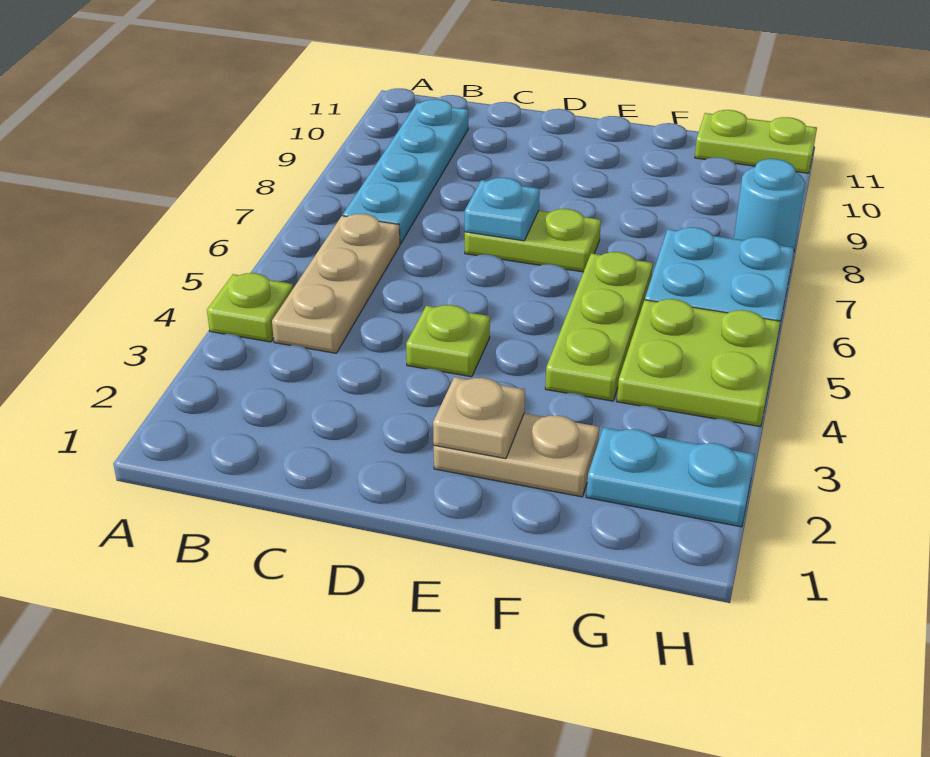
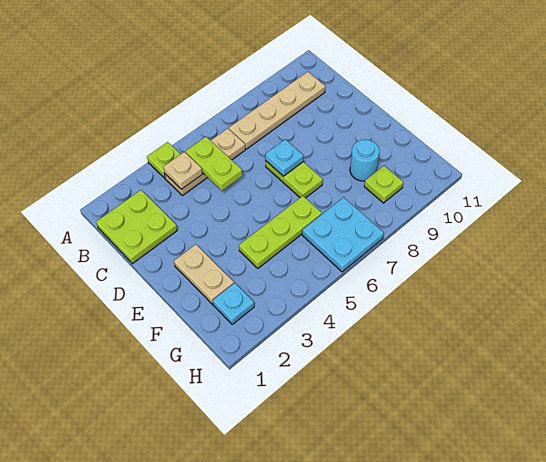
cyan 1x4 plate [343,99,468,244] -> tan 1x4 plate [229,72,325,149]
lime 1x1 plate [406,305,490,377] -> lime 1x1 plate moved to [364,166,403,203]
tan 1x1 plate [433,377,525,459] -> tan 1x1 plate moved to [163,152,202,189]
cyan 1x2 plate [586,427,755,527] -> cyan 1x1 plate [213,283,254,324]
lime 2x2 plate [617,299,780,427] -> lime 2x2 plate moved to [96,190,177,264]
lime 1x2 plate [695,110,817,173] -> lime 1x2 plate moved to [185,137,242,191]
cyan 1x1 round brick [734,159,805,249] -> cyan 1x1 round brick moved to [350,140,379,181]

